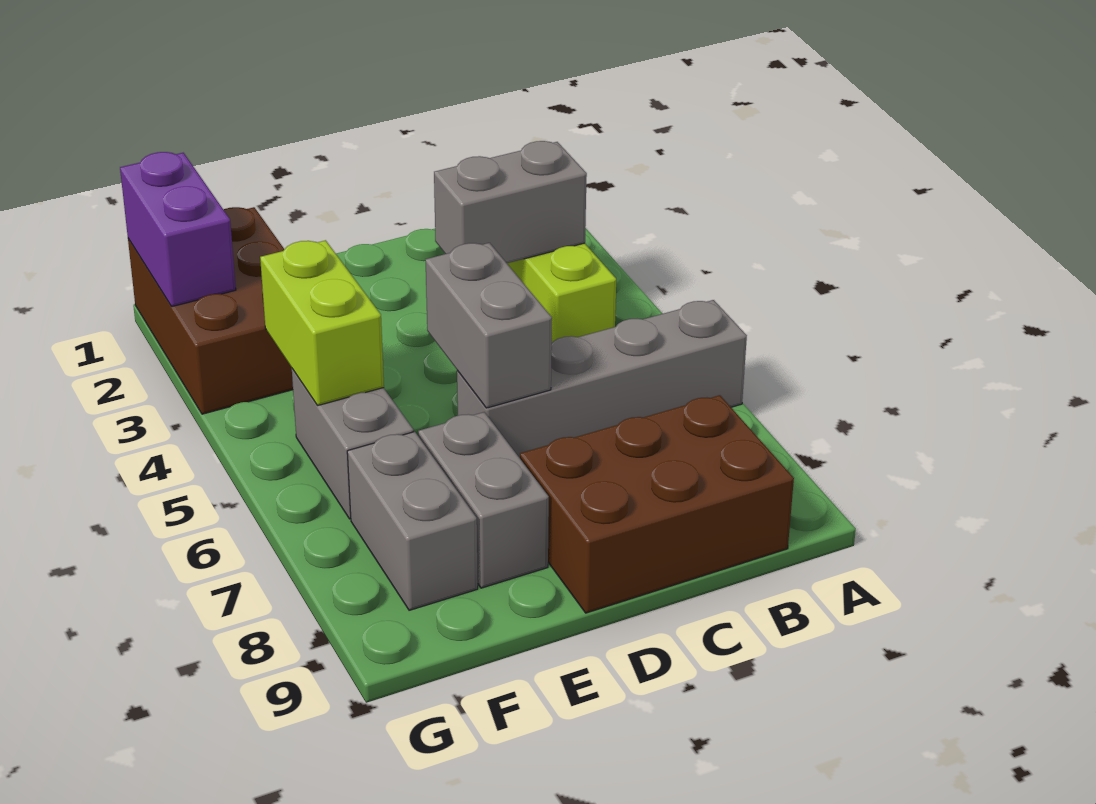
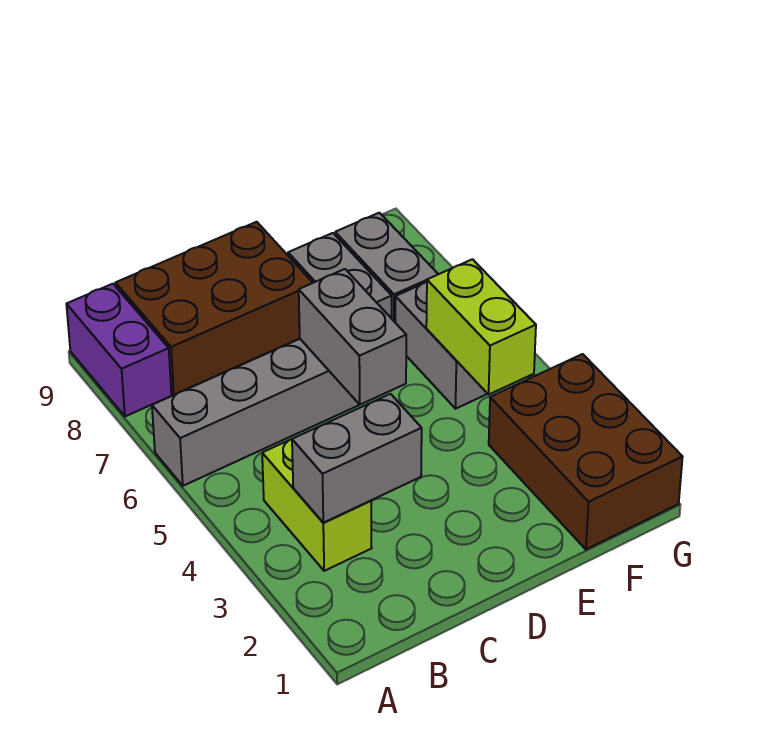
purple 1x2 brick [120,152,236,306] -> purple 1x2 brick moved to [66,284,171,416]

